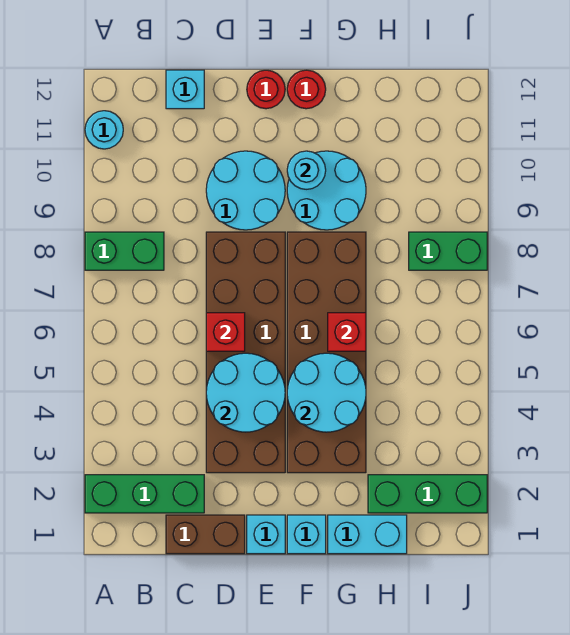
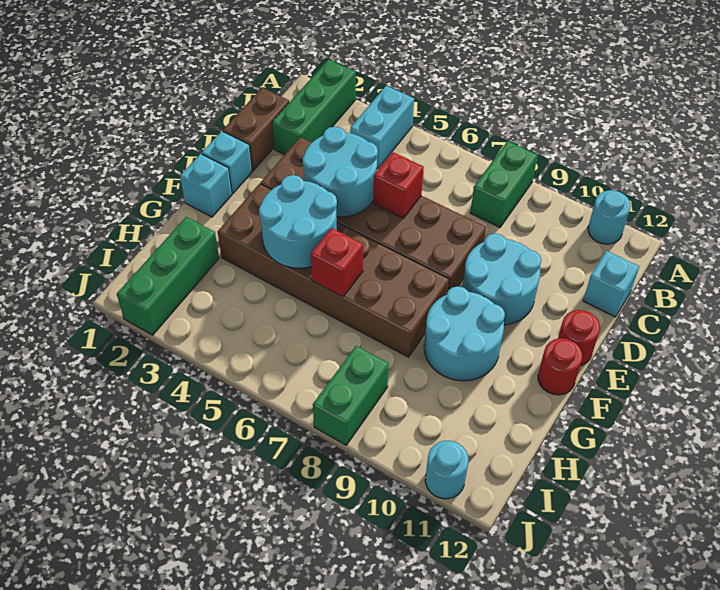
cyan 1x1 round brick [287,151,326,189] -> cyan 1x1 round brick moved to [425,441,469,499]
cyan 1x2 brick [328,515,407,554] -> cyan 1x2 brick moved to [350,86,414,169]

